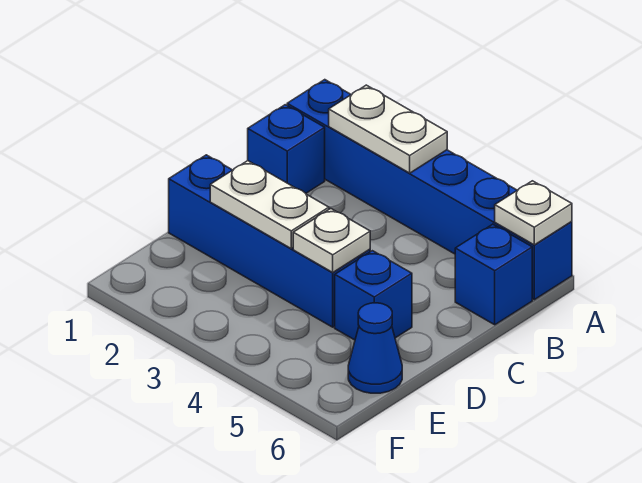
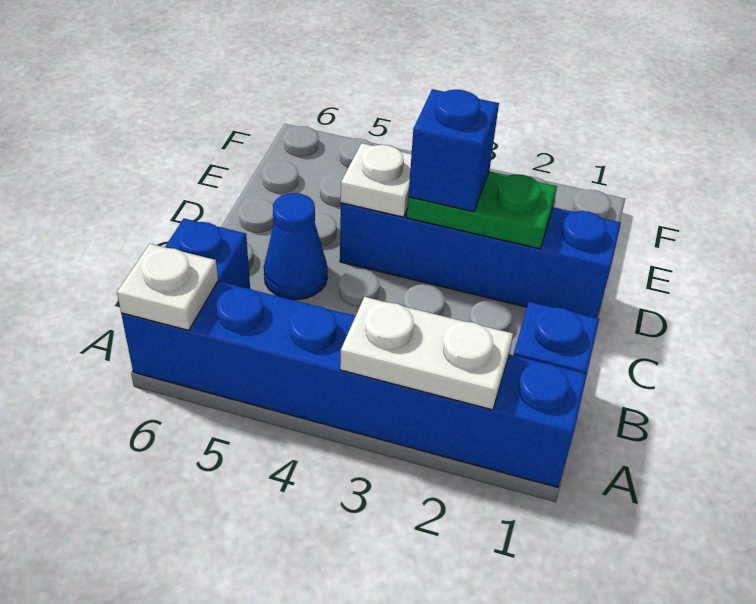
white 1x2 plate [210,161,329,248] -> green 1x2 plate [407,171,557,249]
blue 1x1 brick [335,251,412,340] -> blue 1x1 brick moved to [408,89,499,212]
blue 1x1 cone [348,303,402,393] -> blue 1x1 cone moved to [264,193,328,300]

